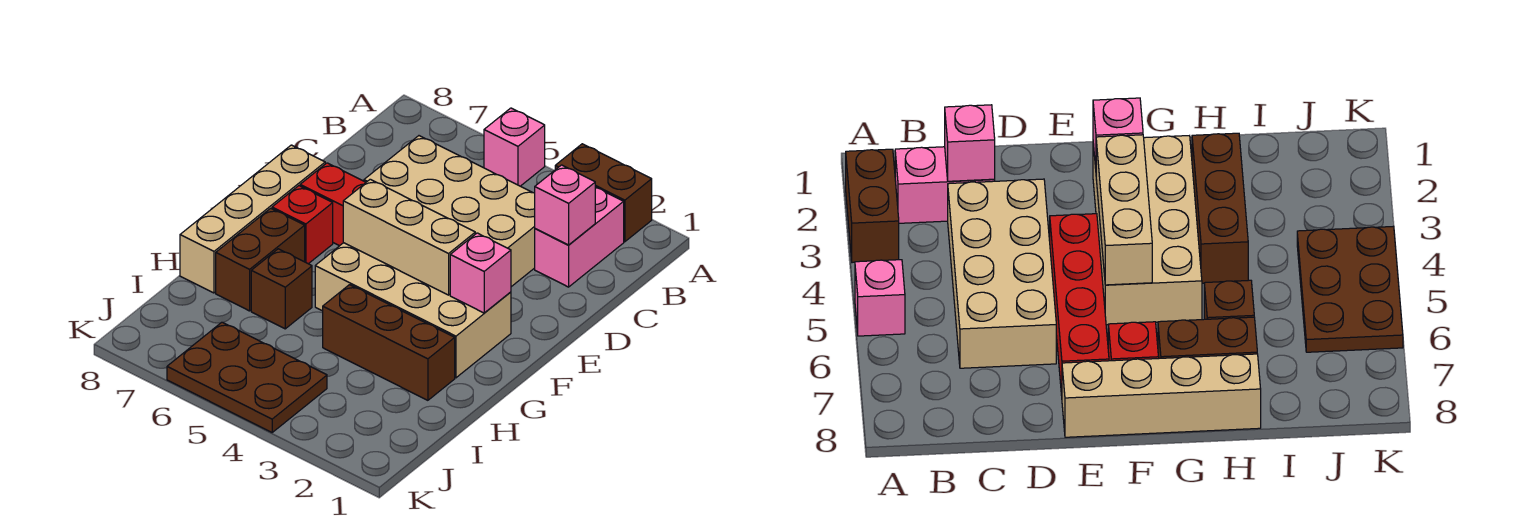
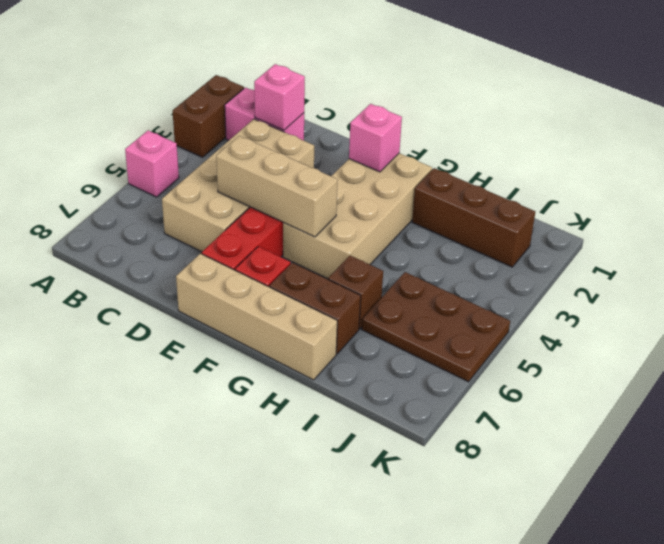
tan 1x3 brick [343,179,475,295] -> tan 1x3 brick turned to [216,136,338,237]
brown 1x3 brick [323,285,455,400] -> brown 1x3 brick turned to [412,168,535,267]
brown 2x3 plate [167,322,327,432] -> brown 2x3 plate turned to [362,272,510,382]

